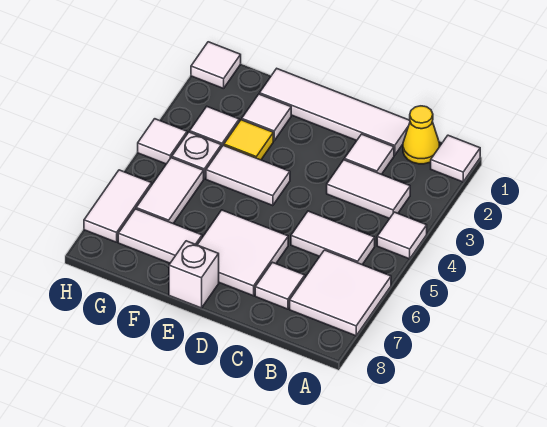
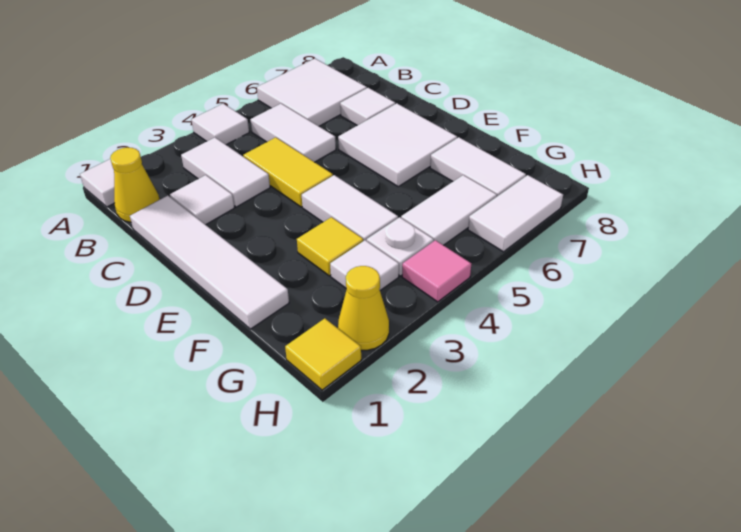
none -> yellow 1x2 tile [243,137,333,207]
white 1x1 brick [169,241,219,308] -> none
white 1x1 tile [242,94,291,141] -> none
white 1x1 tile [191,42,241,89] -> yellow 1x1 tile [285,318,361,390]
none -> yellow 1x1 cone [338,266,389,350]
white 1x1 tile [138,119,187,164] -> pink 1x1 tile [402,240,472,302]

